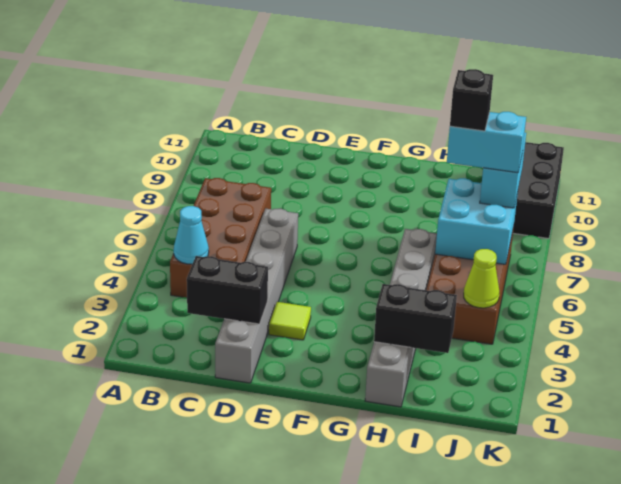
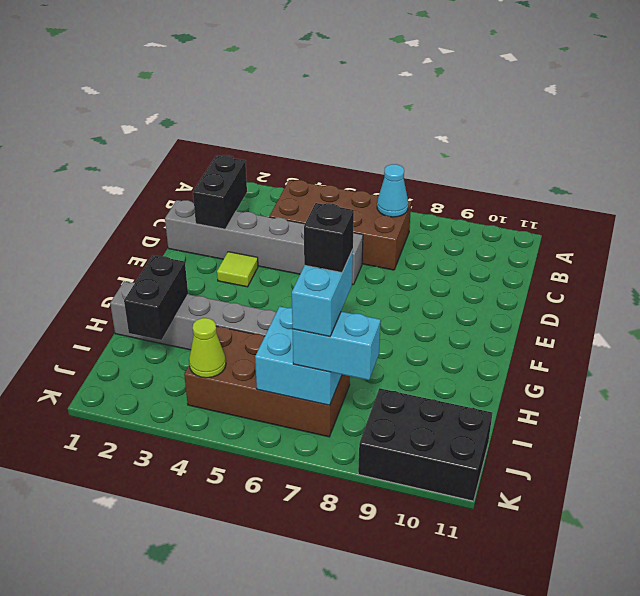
cyan 1x1 cone [174,206,209,264] -> cyan 1x1 cone moved to [377,164,408,217]

